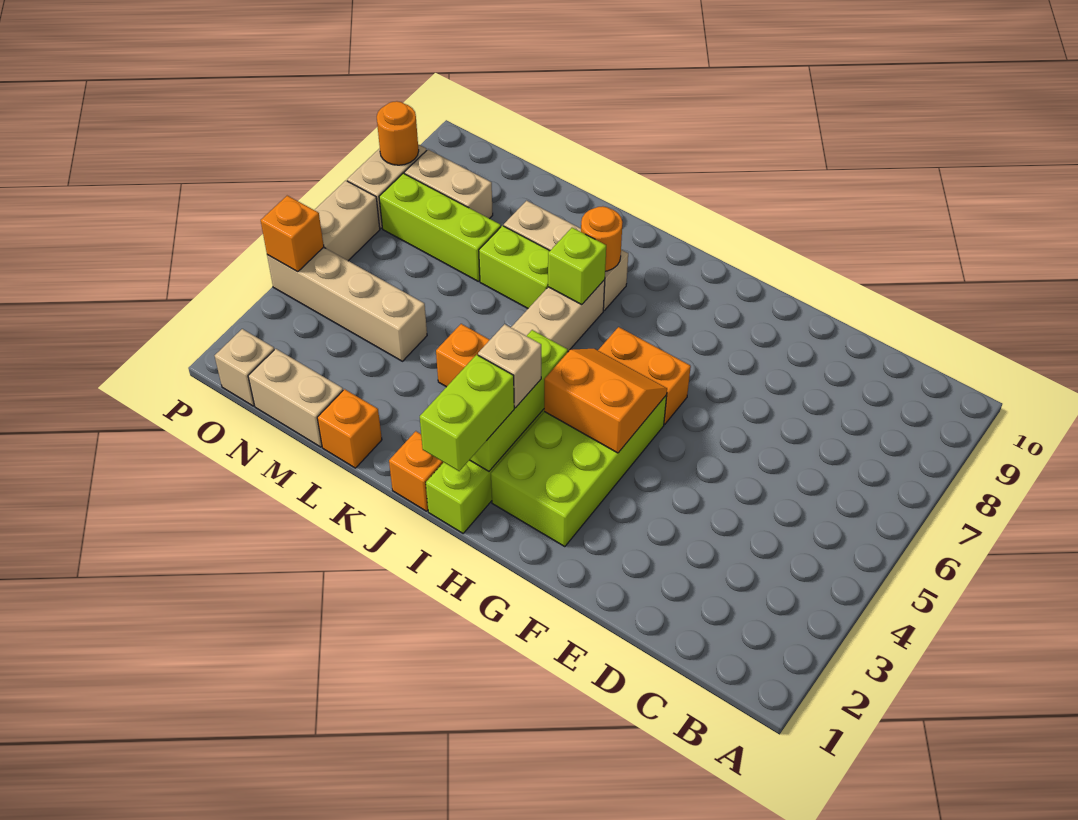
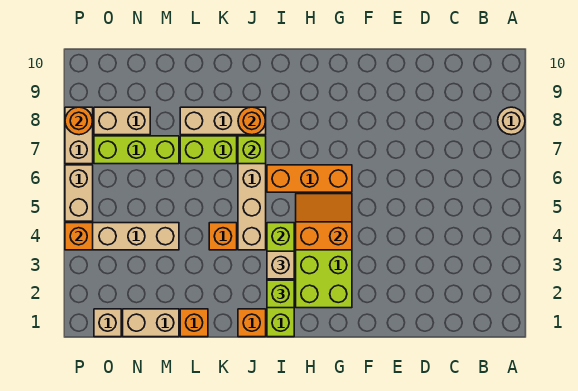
none -> tan 1x1 round brick [498,107,525,135]
orange 1x2 brick [598,327,691,424] -> orange 1x3 brick [267,165,352,192]
lime 1x2 brick [420,355,514,471] -> lime 1x1 brick [267,280,294,308]

